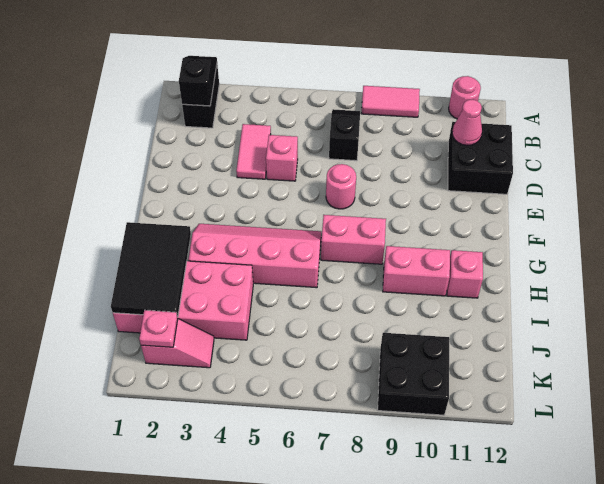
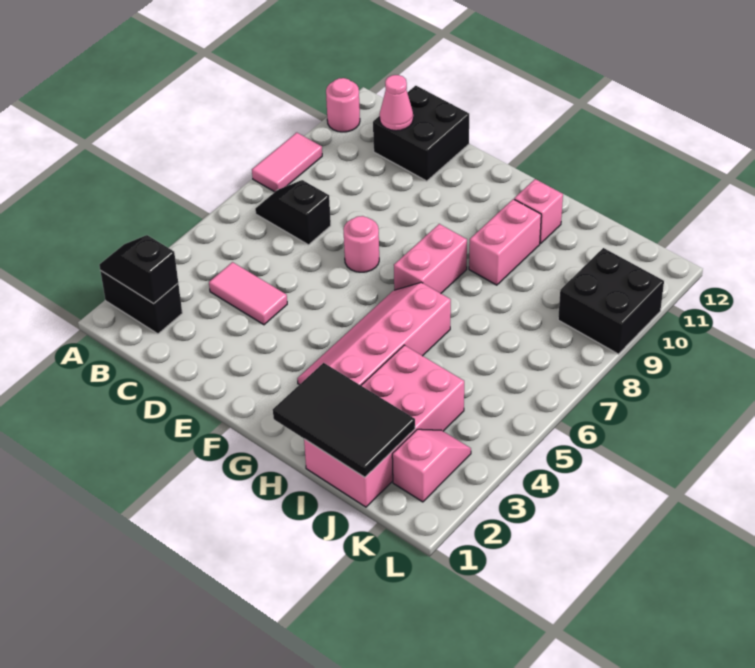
pink 1x1 brick [266,135,298,181] -> none
pink 1x1 plate [139,310,178,347] -> none

